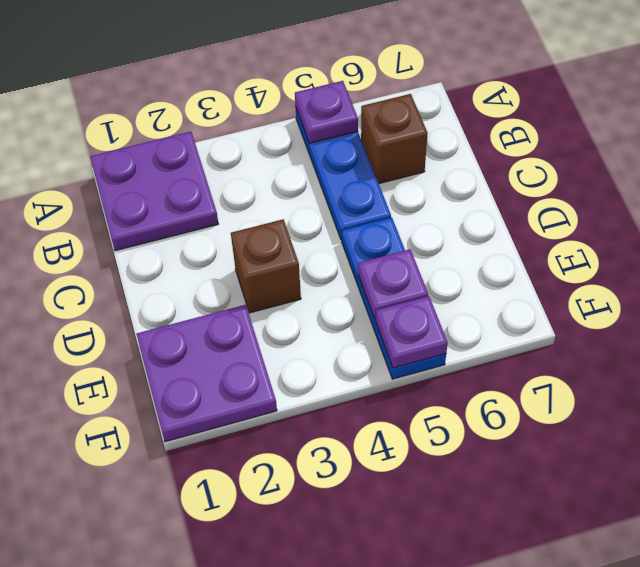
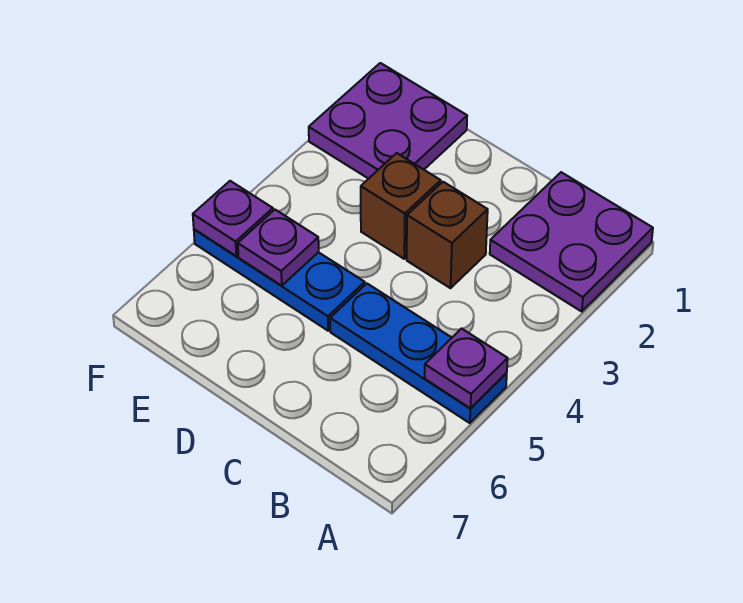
brown 1x1 brick [361,94,428,184] -> brown 1x1 brick moved to [407,182,488,288]

